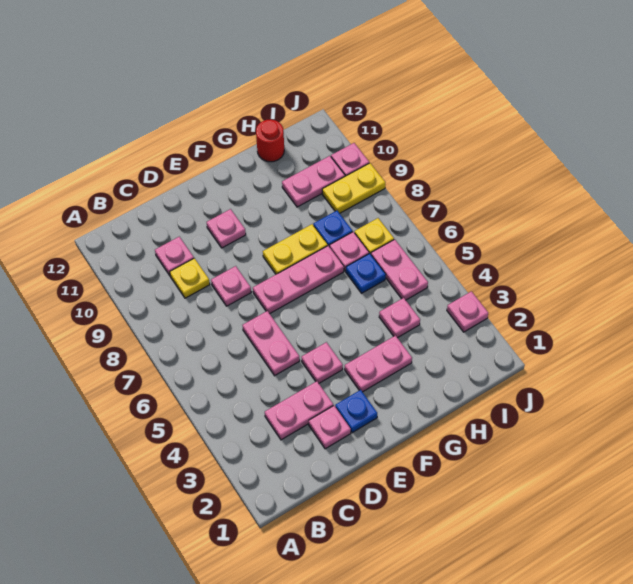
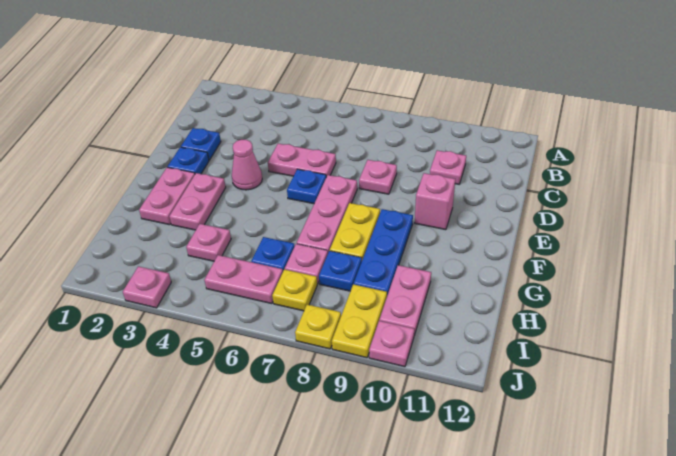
pink 1x2 plate [265,381,333,440] -> pink 1x2 plate moved to [139,167,195,225]
yellow 1x1 plate [170,258,210,298] -> yellow 1x1 plate moved to [295,305,341,349]
pink 1x1 plate [309,406,351,449] -> blue 1x1 plate [181,128,221,160]
pink 1x1 plate [302,342,343,383] -> pink 1x1 cone [232,140,262,190]
none -> blue 1x1 plate [287,169,326,204]
pink 1x1 plate [207,209,246,248] -> pink 1x1 brick [415,173,455,230]
none -> blue 1x3 plate [354,209,413,295]
red 1x1 round brick [256,119,284,162] -> none

